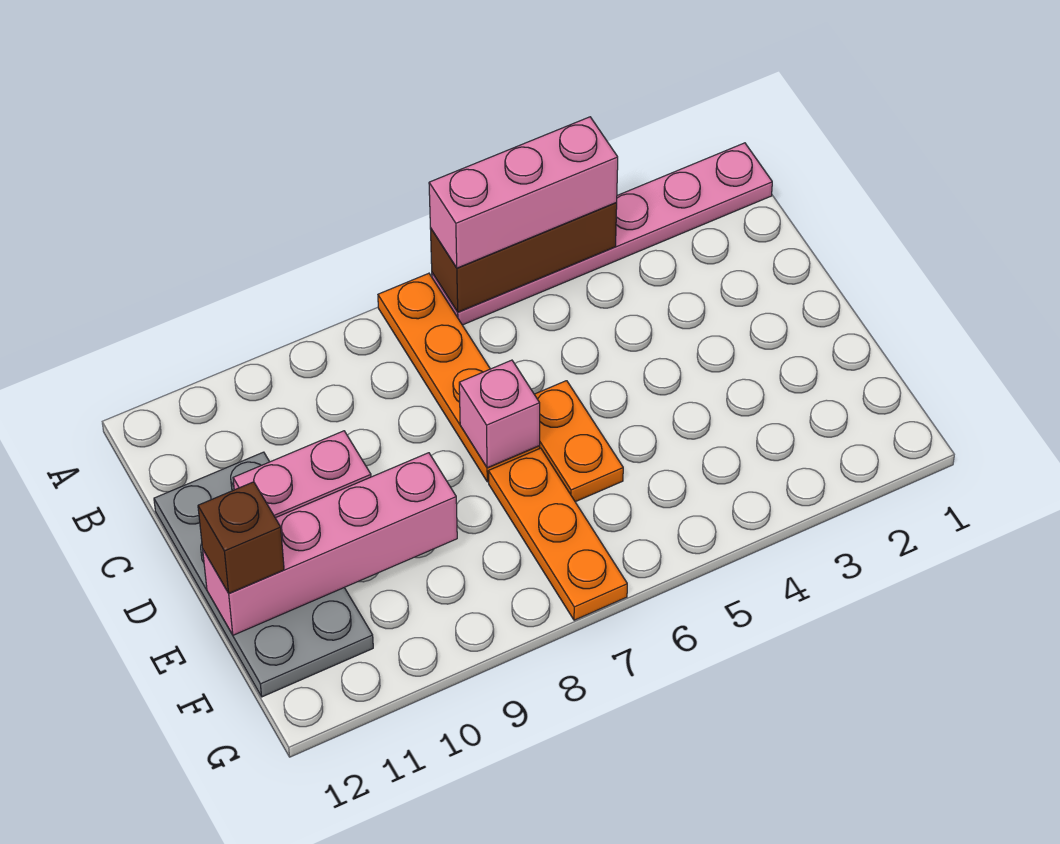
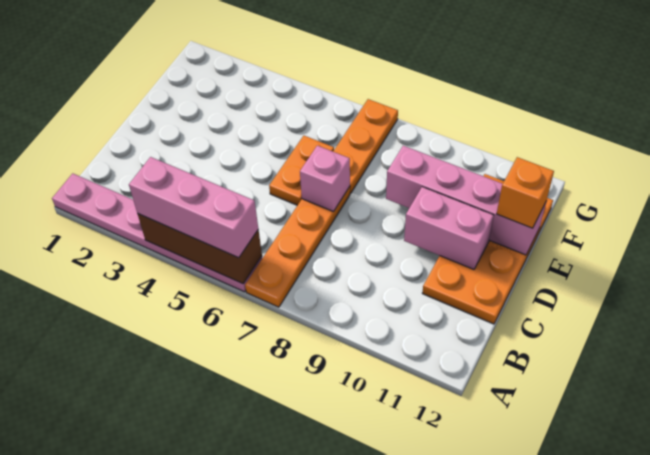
grey 2x4 plate [154,452,373,697] -> orange 2x4 plate [422,174,553,324]
brown 1x1 brick [198,482,284,593] -> orange 1x1 brick [497,157,554,228]

